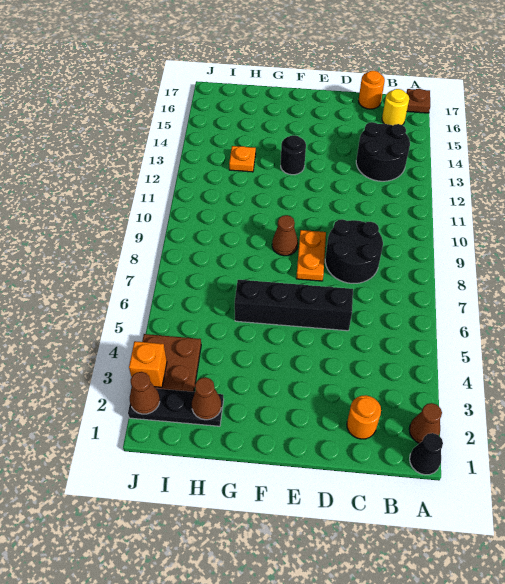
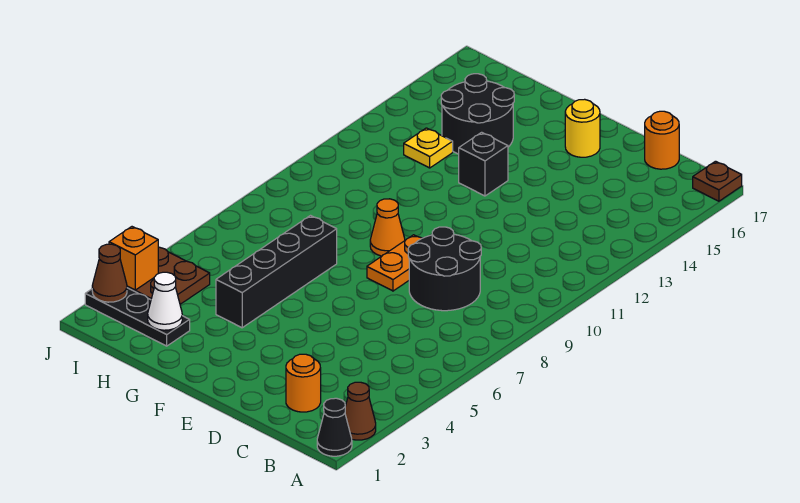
black 2x2 round brick [356,122,410,181] -> black 2x2 round brick moved to [441,74,514,154]
yellow 1x1 round brick [382,89,409,125] -> yellow 1x1 round brick moved to [565,99,600,157]
black 1x4 brick [235,280,353,331] -> black 1x4 brick turned to [216,216,337,328]
brown 1x1 cone [272,215,298,256] -> orange 1x1 cone [370,199,405,256]
black 1x1 round brick [281,135,306,175] -> black 1x1 brick [459,132,508,196]
brown 1x1 cone [192,377,221,420] -> white 1x1 cone [148,272,182,330]
orange 1x1 plate [229,146,256,172] -> yellow 1x1 plate [404,128,453,168]

